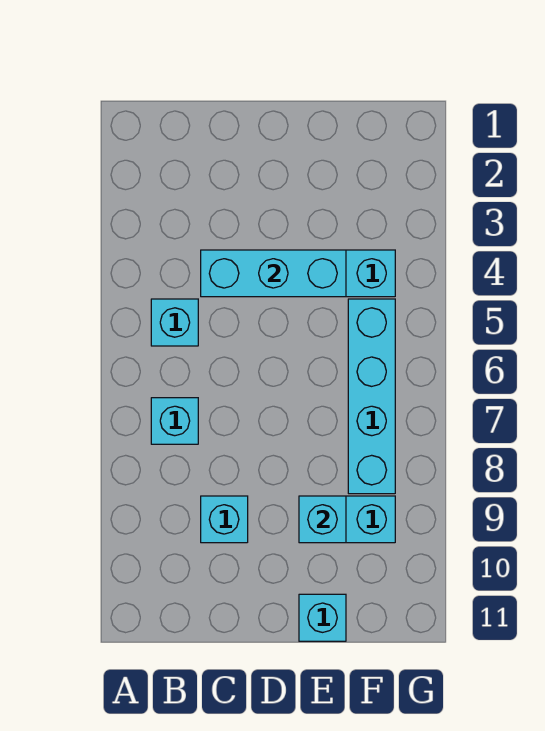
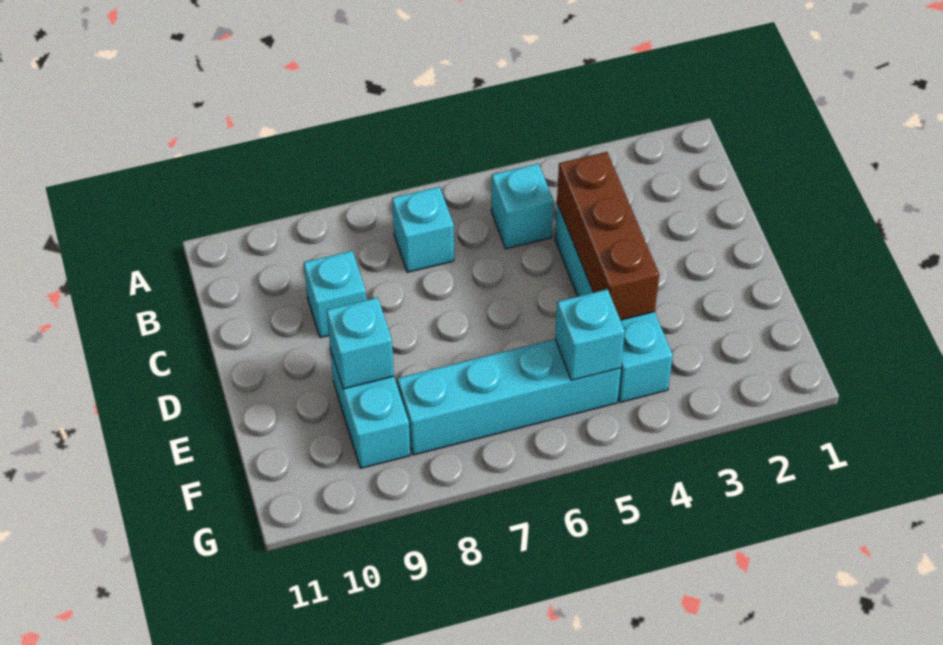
cyan 1x3 brick [201,250,346,297] -> brown 1x3 brick [557,152,659,320]
cyan 1x1 brick [299,594,346,641] -> cyan 1x1 brick moved to [555,289,625,380]

